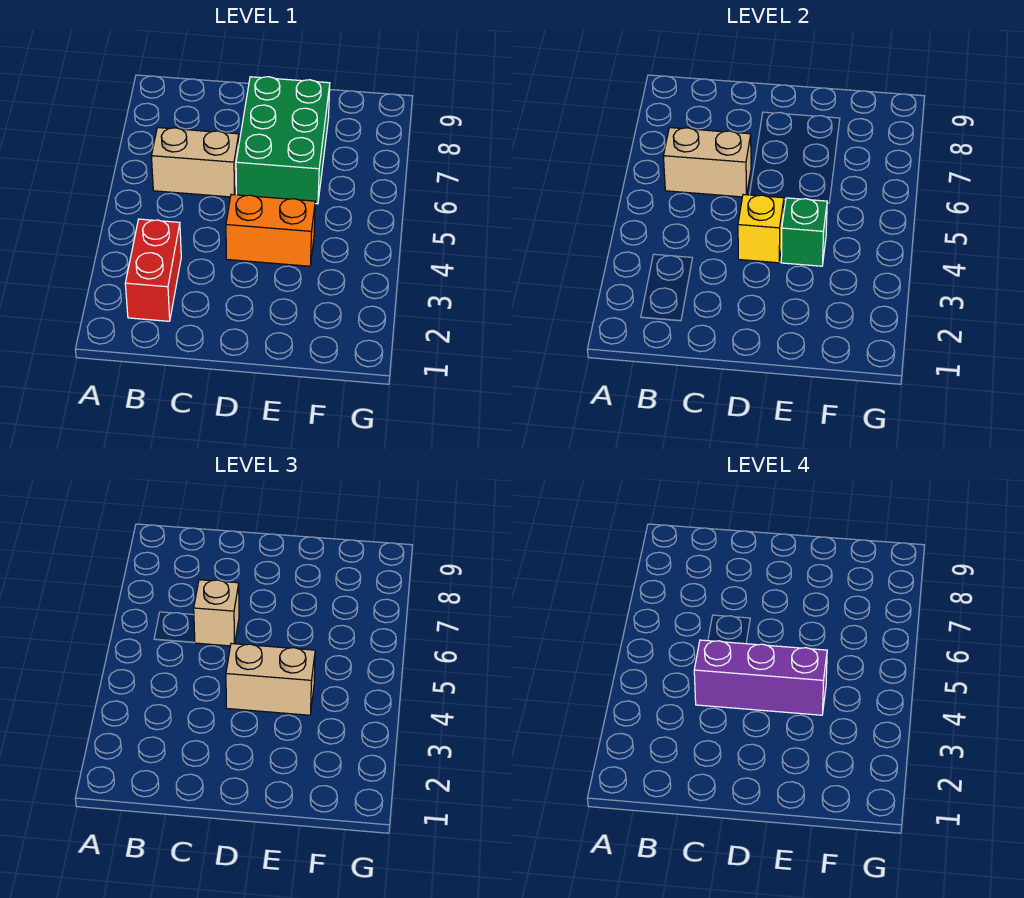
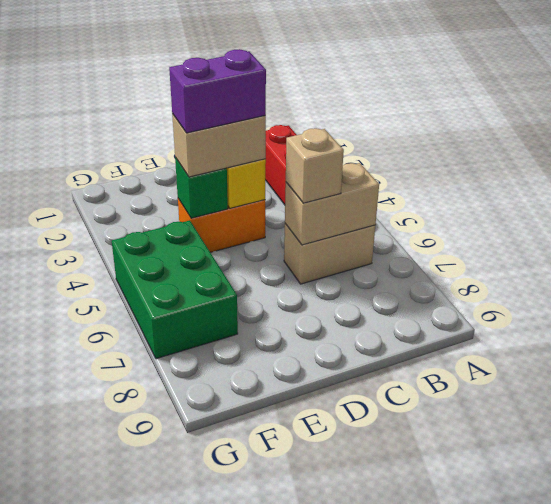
purple 1x3 brick [694,640,827,715] -> purple 1x2 brick [169,49,266,133]
green 2x3 brick [236,77,330,204] -> green 2x3 brick moved to [112,220,238,359]

